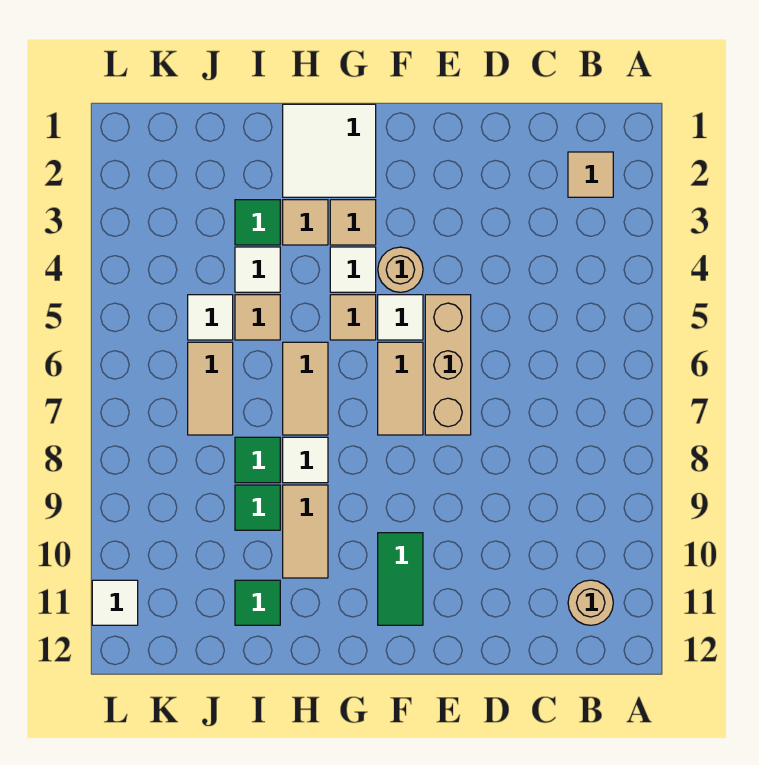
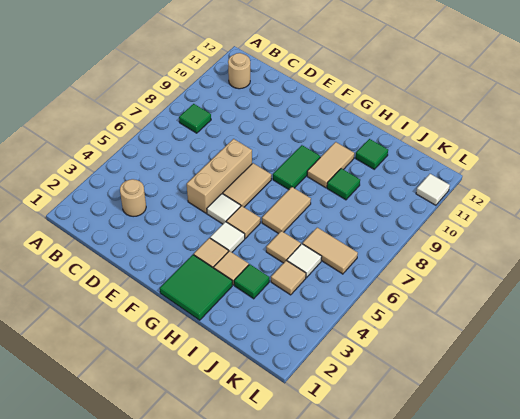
tan 1x1 tile [568,152,613,197] -> tan 1x1 tile moved to [271,261,306,295]
tan 1x1 round brick [378,247,423,292] -> tan 1x1 round brick moved to [120,179,146,217]
green 1x2 tile [378,533,423,625] -> green 1x2 tile moved to [273,145,320,190]
white 2x2 tile [283,104,376,197] -> green 2x2 tile [160,255,232,320]
white 1x1 tile [283,437,328,483] -> none
white 1x1 tile [235,247,280,292] -> none
green 1x1 tile [235,437,280,483] -> green 1x1 tile moved to [179,104,211,133]
tan 1x2 tile [188,342,233,435] -> tan 1x2 tile turned to [303,228,358,274]

